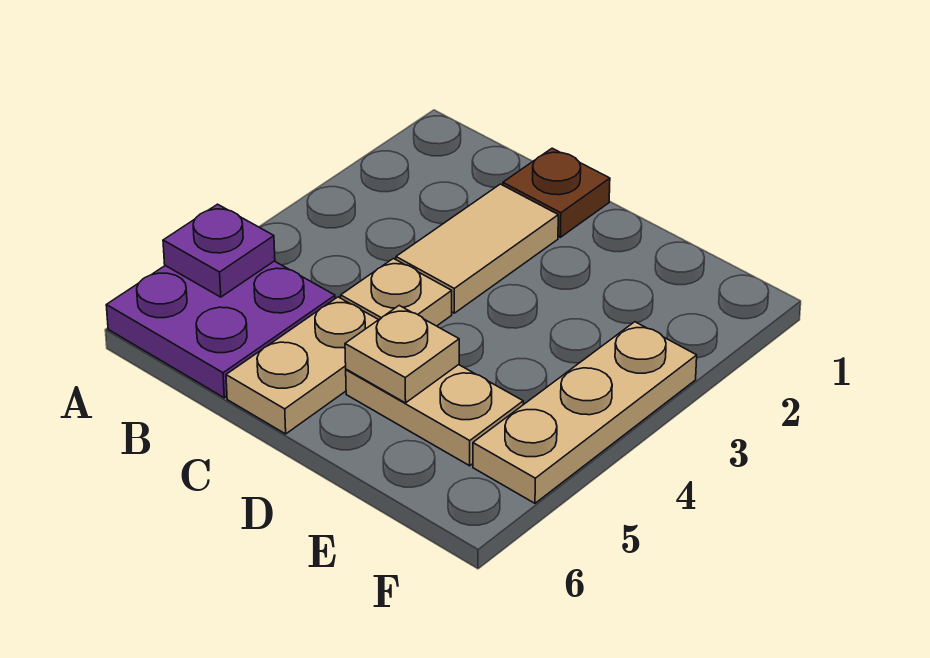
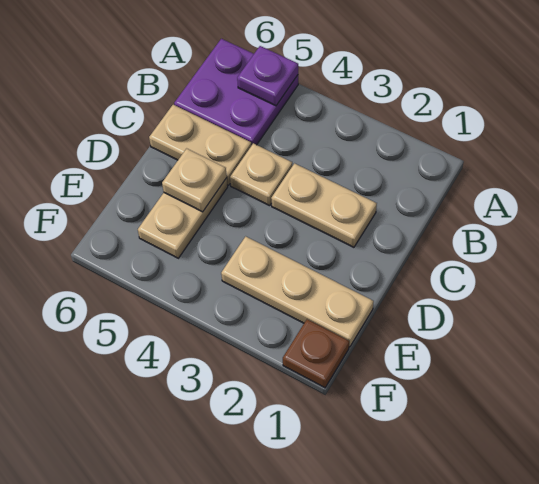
brown 1x1 plate [503,148,610,237] -> brown 1x1 plate moved to [283,319,349,388]
tan 1x2 tile [396,184,558,313] -> tan 1x2 plate [271,163,377,247]
tan 1x3 plate [473,322,697,503] -> tan 1x3 plate moved to [221,236,374,347]

